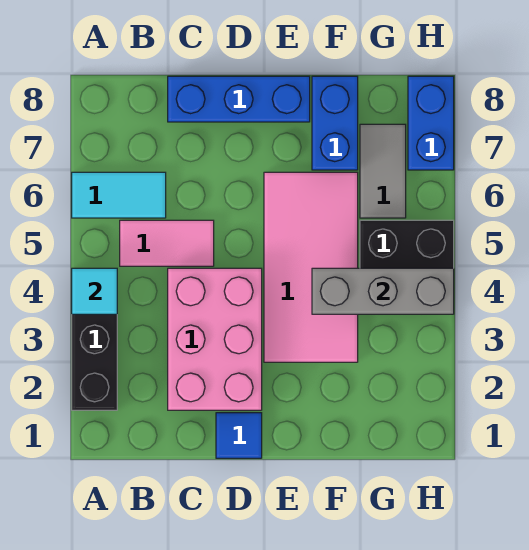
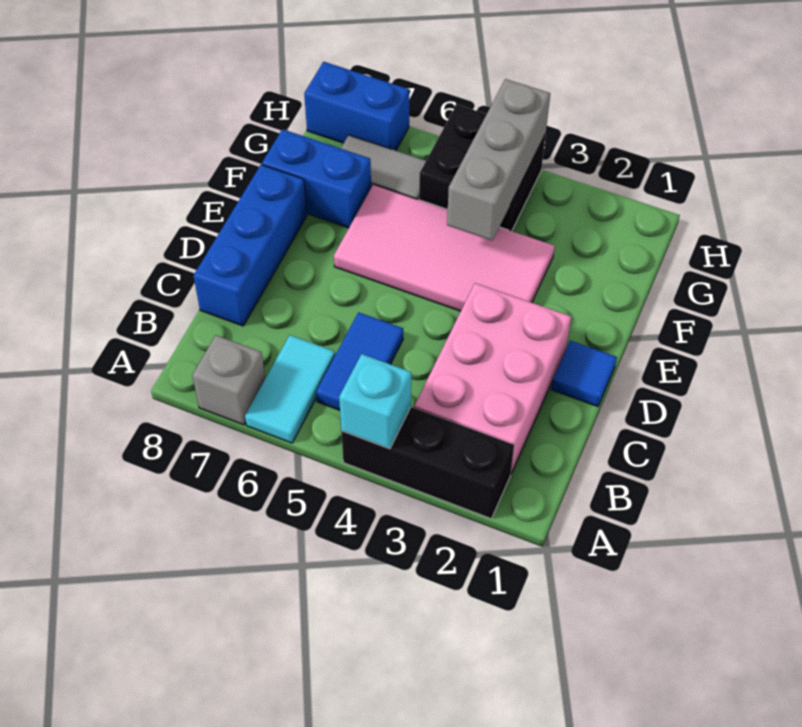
cyan 1x1 tile [72,268,117,314] -> cyan 1x1 brick [339,354,411,449]
none -> grey 1x1 brick [192,335,265,425]
pink 1x2 tile [120,220,214,266] -> blue 1x2 tile [316,312,403,410]
pink 2x3 brick [168,268,262,410] -> pink 2x3 brick turned to [414,283,571,473]

